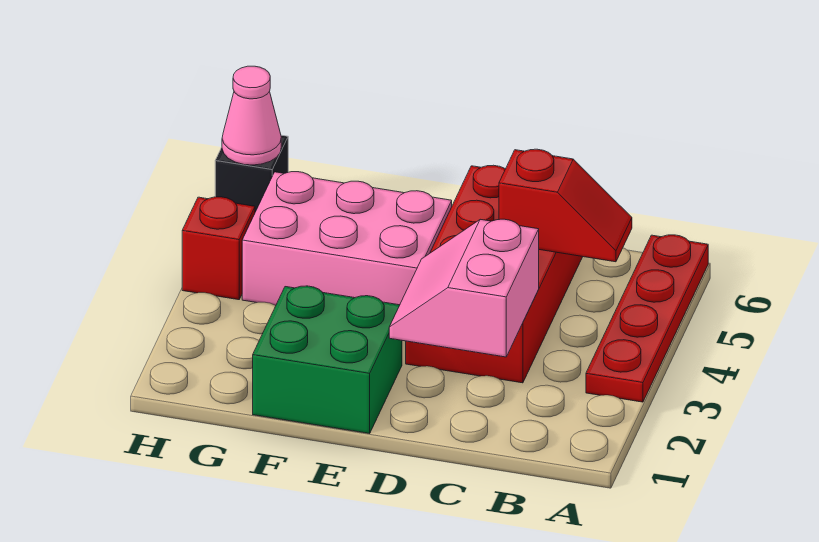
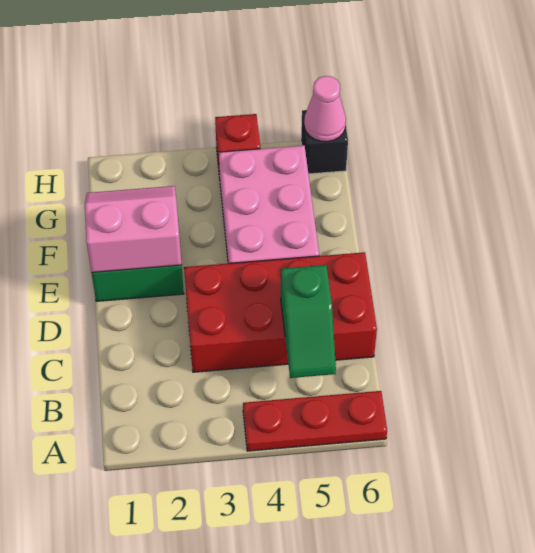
red 1x4 plate [586,235,708,402] -> red 1x3 plate [243,391,387,451]
red 1x2 slope [499,149,632,262] -> green 1x2 slope [281,265,336,378]
pink 2x2 slope [389,219,539,357] -> pink 2x2 slope moved to [85,186,182,272]

